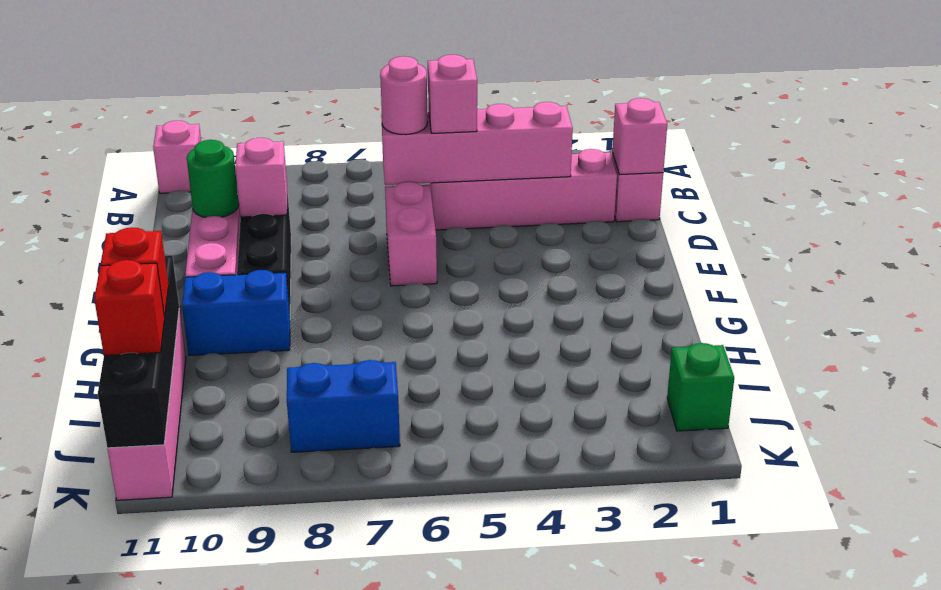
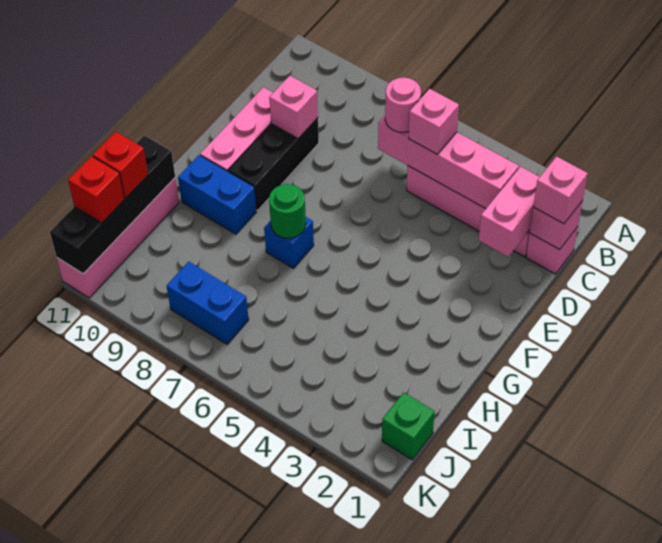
pink 1x1 brick [153,121,201,193] -> pink 1x1 brick moved to [533,157,588,224]
pink 1x2 brick [385,181,437,286] -> pink 1x2 brick moved to [479,167,539,257]
green 1x1 round brick [187,140,239,217] -> green 1x1 round brick moved to [269,184,306,238]
none -> blue 1x1 brick [264,217,314,268]

